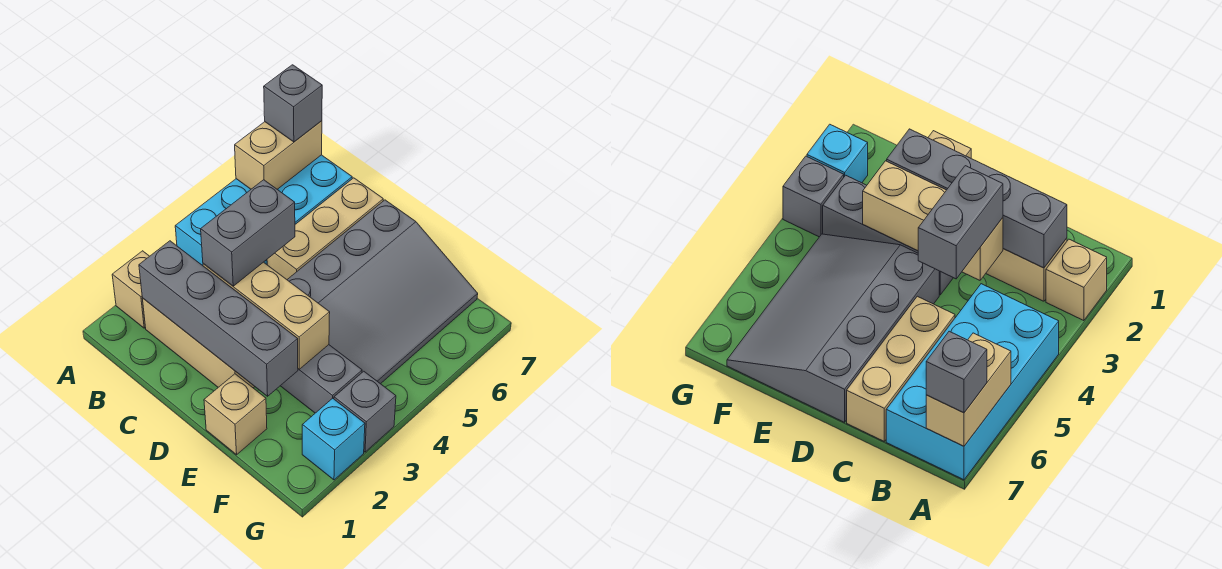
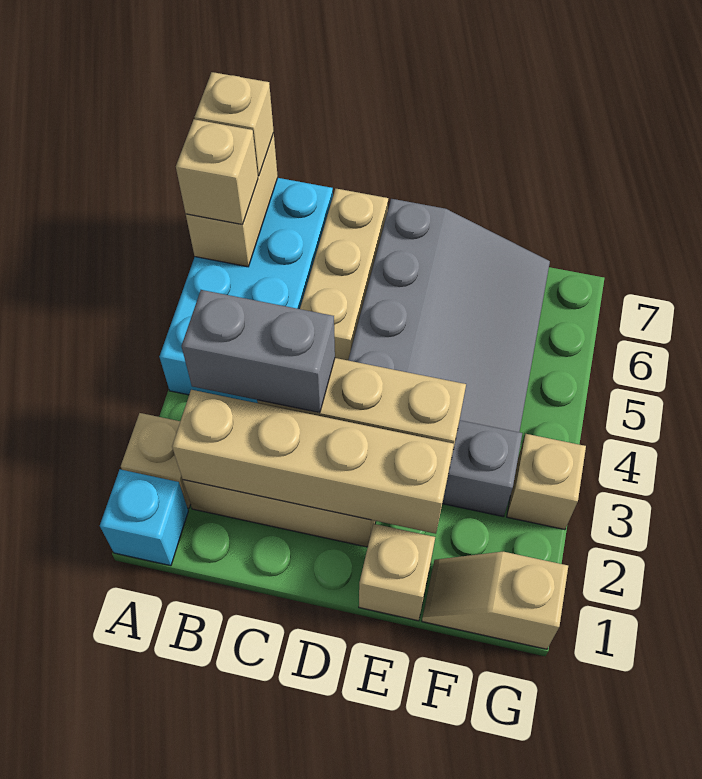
none -> tan 1x1 brick [176,119,258,225]
grey 1x1 brick [264,65,322,142] -> tan 1x1 brick [195,72,274,176]
grey 1x4 brick [139,241,298,396] -> tan 1x4 brick [172,390,454,534]
grey 1x2 brick [201,180,295,286] -> grey 1x2 brick turned to [182,290,335,413]
none -> tan 1x2 slope [422,552,568,649]
cyan 1x1 brick [302,398,365,480] -> cyan 1x1 brick moved to [100,469,188,566]
grey 1x1 brick [334,371,396,452] -> tan 1x1 brick [507,434,586,530]

